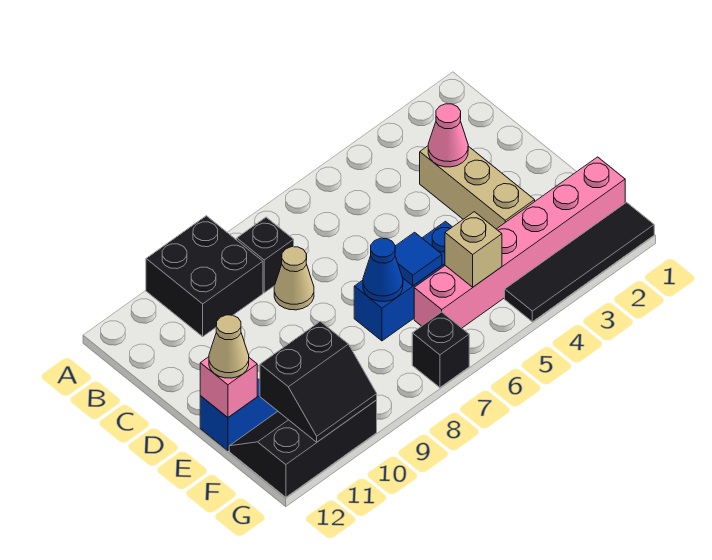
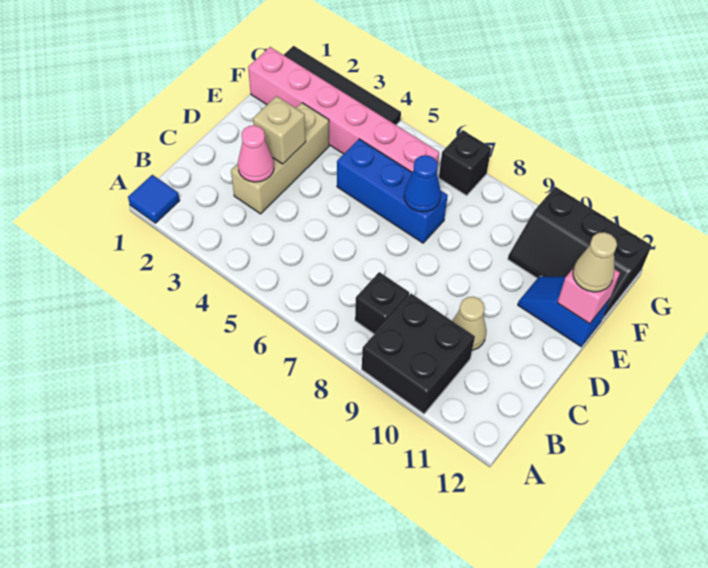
tan 1x1 cone [274,247,314,310] -> tan 1x1 cone moved to [452,297,486,350]
blue 1x1 tile [395,232,442,286] -> blue 1x1 tile moved to [128,175,180,223]
tan 1x1 brick [445,212,502,287] -> tan 1x1 brick moved to [253,96,306,164]
black 2x2 slope [260,321,377,442] -> none

